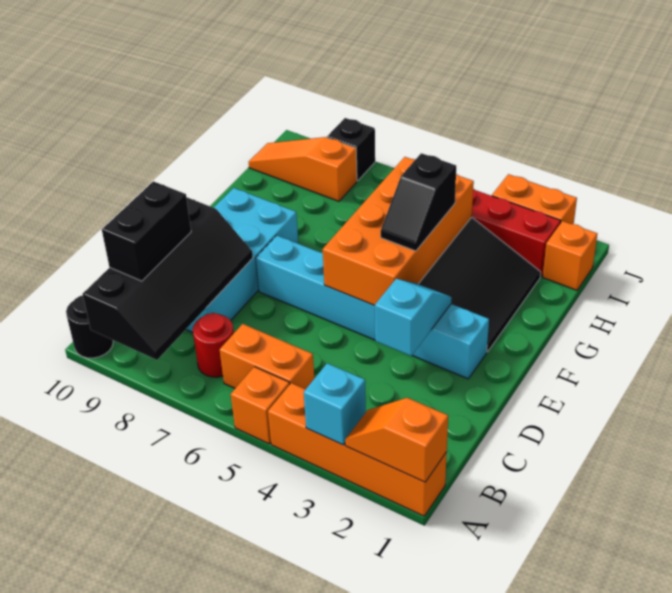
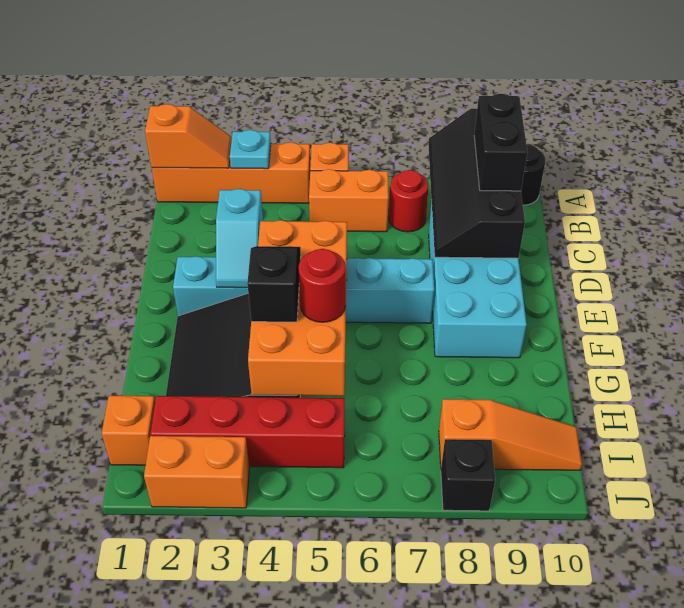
cyan 1x1 brick [304,363,366,445] -> cyan 1x1 plate [230,130,271,169]
none -> red 1x1 round brick [299,249,346,322]

